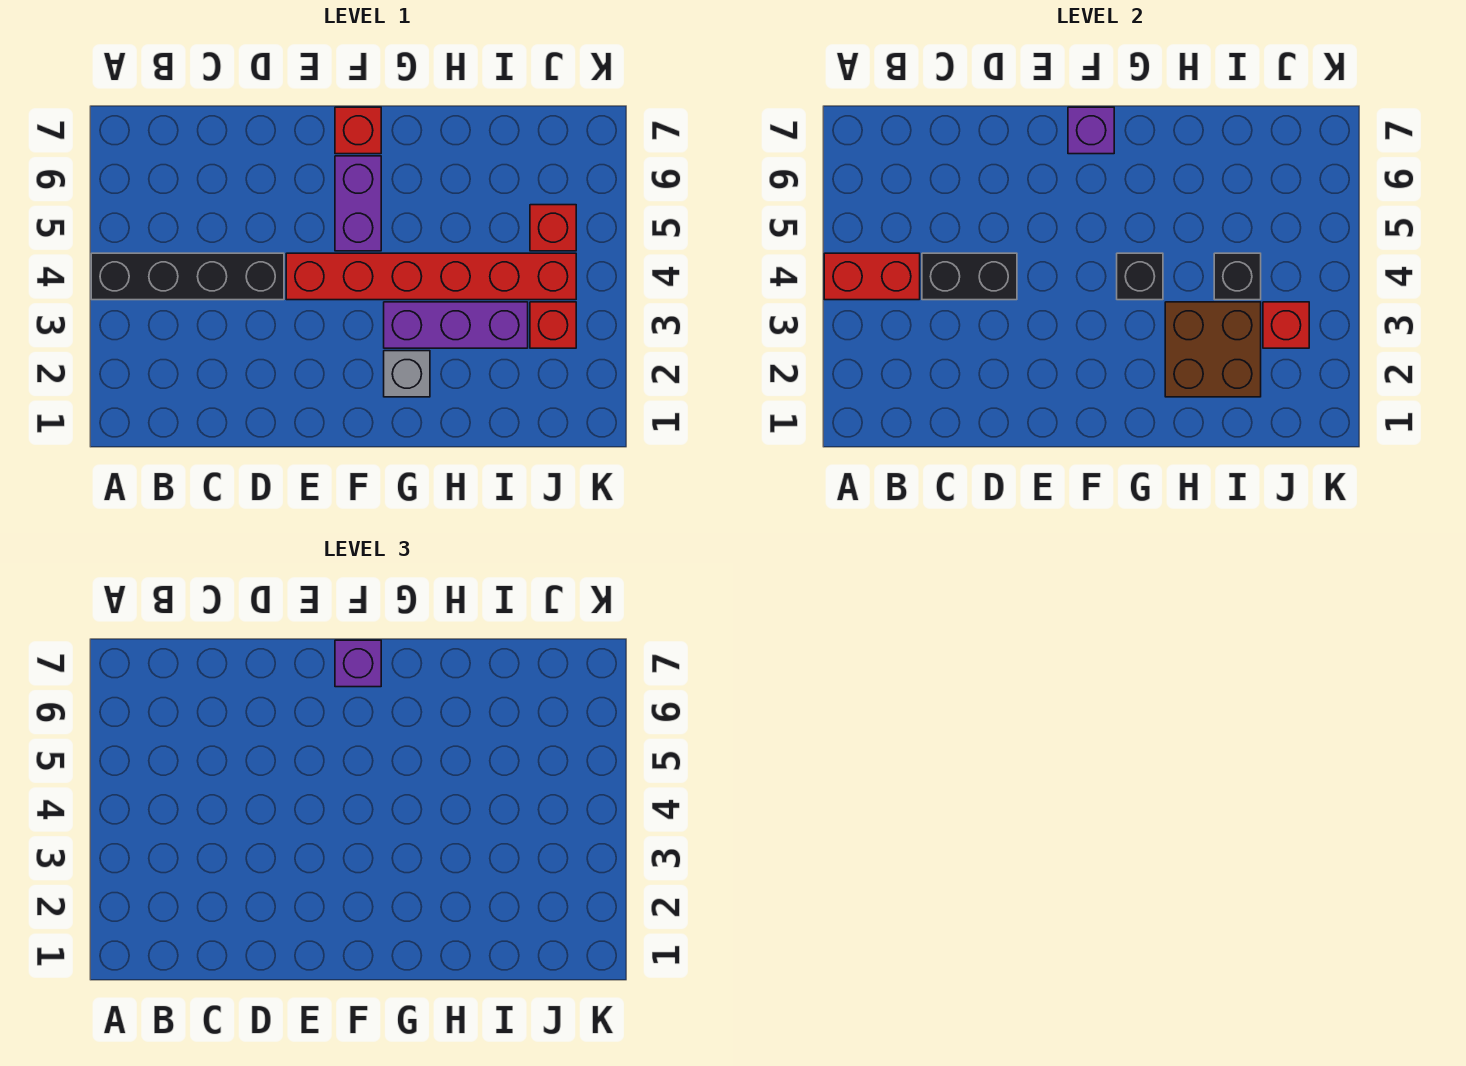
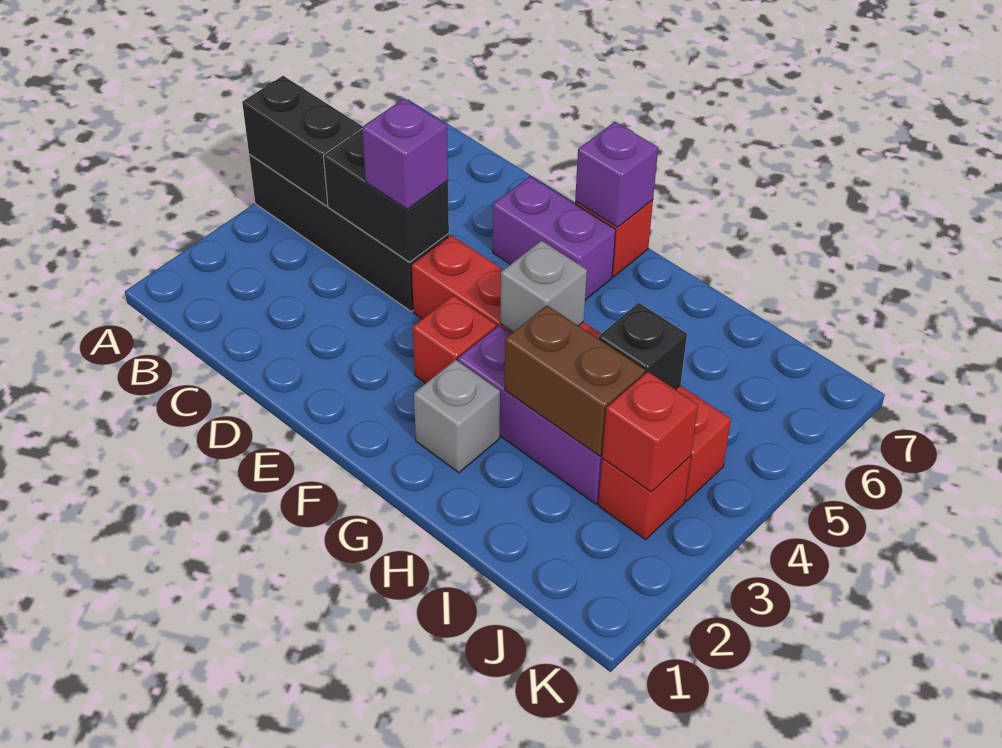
red 1x2 brick [824,253,920,300] -> black 1x2 brick [242,76,362,206]
purple 1x2 brick [335,156,381,251] -> purple 1x2 brick turned to [493,177,616,300]
purple 1x1 brick [335,640,381,687] -> purple 1x1 brick moved to [362,99,448,209]
black 1x1 brick [1117,253,1163,300] -> grey 1x1 brick [500,241,587,332]
brown 2x2 brick [1165,302,1261,397] -> brown 1x2 brick [504,305,645,456]
red 1x1 brick [530,205,576,251] -> red 1x1 brick moved to [413,295,496,383]

